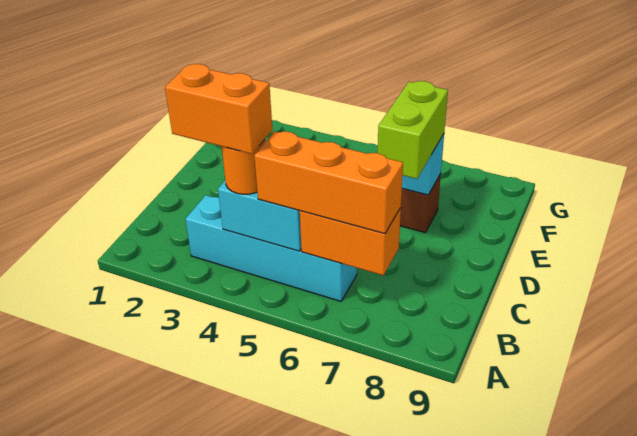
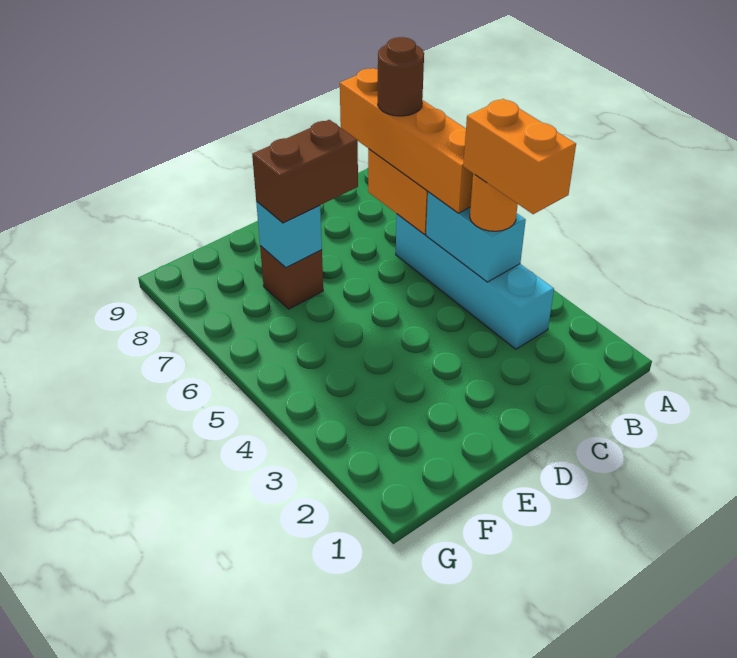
orange 1x3 brick [254,131,403,234] -> orange 1x4 brick [340,68,473,213]
none -> brown 1x1 round brick [378,37,424,116]
lime 1x2 brick [378,81,448,179] -> brown 1x2 brick [252,120,358,223]

